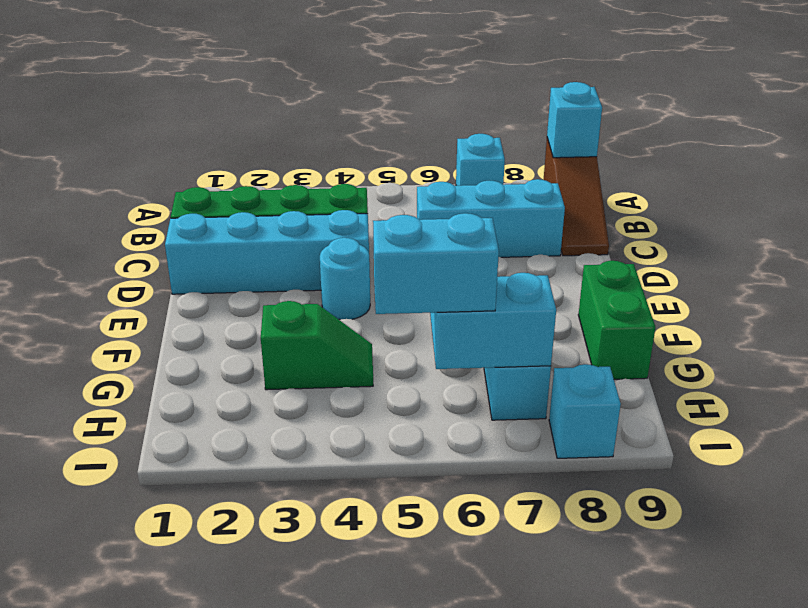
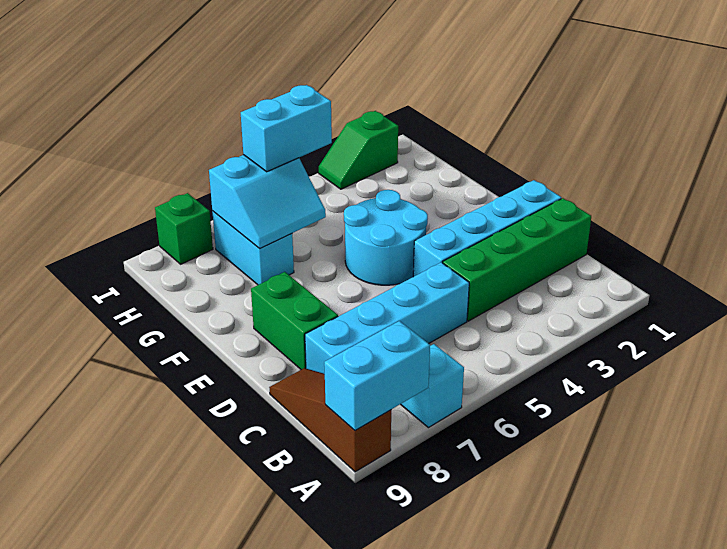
cyan 1x1 brick [547,82,602,158] -> cyan 1x2 brick [324,321,430,431]
cyan 1x3 brick [417,179,565,257] -> cyan 1x4 brick [305,262,469,374]
cyan 1x1 round brick [320,238,370,320] -> cyan 2x2 round brick [344,190,428,285]
green 1x2 brick [578,261,655,379] -> green 1x2 brick moved to [251,272,338,370]
green 1x2 slope [261,301,373,390] -> green 1x2 slope moved to [319,111,398,189]
cyan 1x1 brick [549,364,621,458] -> green 1x1 brick [155,193,213,264]

